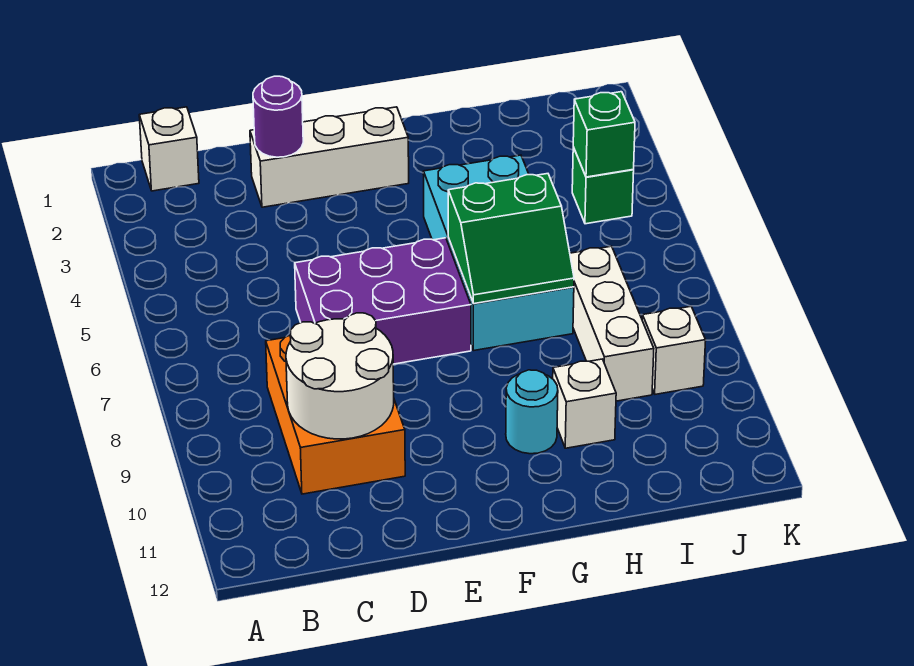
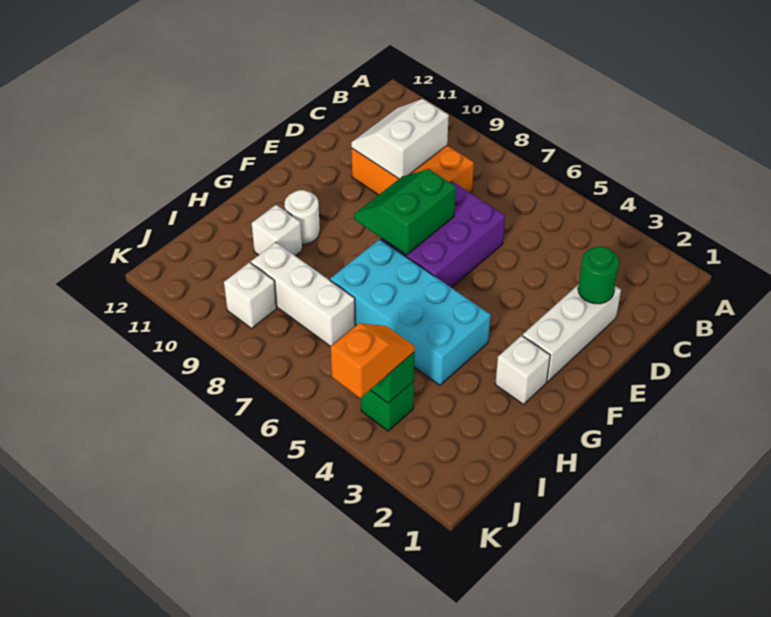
white 1x1 brick [139,107,199,191] -> white 1x1 brick moved to [495,336,550,404]
white 2x2 round brick [286,313,394,439] -> white 2x2 slope [351,99,449,179]
purple 1x1 round brick [253,76,303,157] -> green 1x1 round brick [578,246,619,304]
green 2x2 slope [448,174,574,304] -> green 2x2 slope moved to [354,169,456,255]
cyan 1x1 round brick [506,370,558,454] -> white 1x1 round brick [285,190,320,244]
none -> orange 1x2 slope [331,323,415,398]

